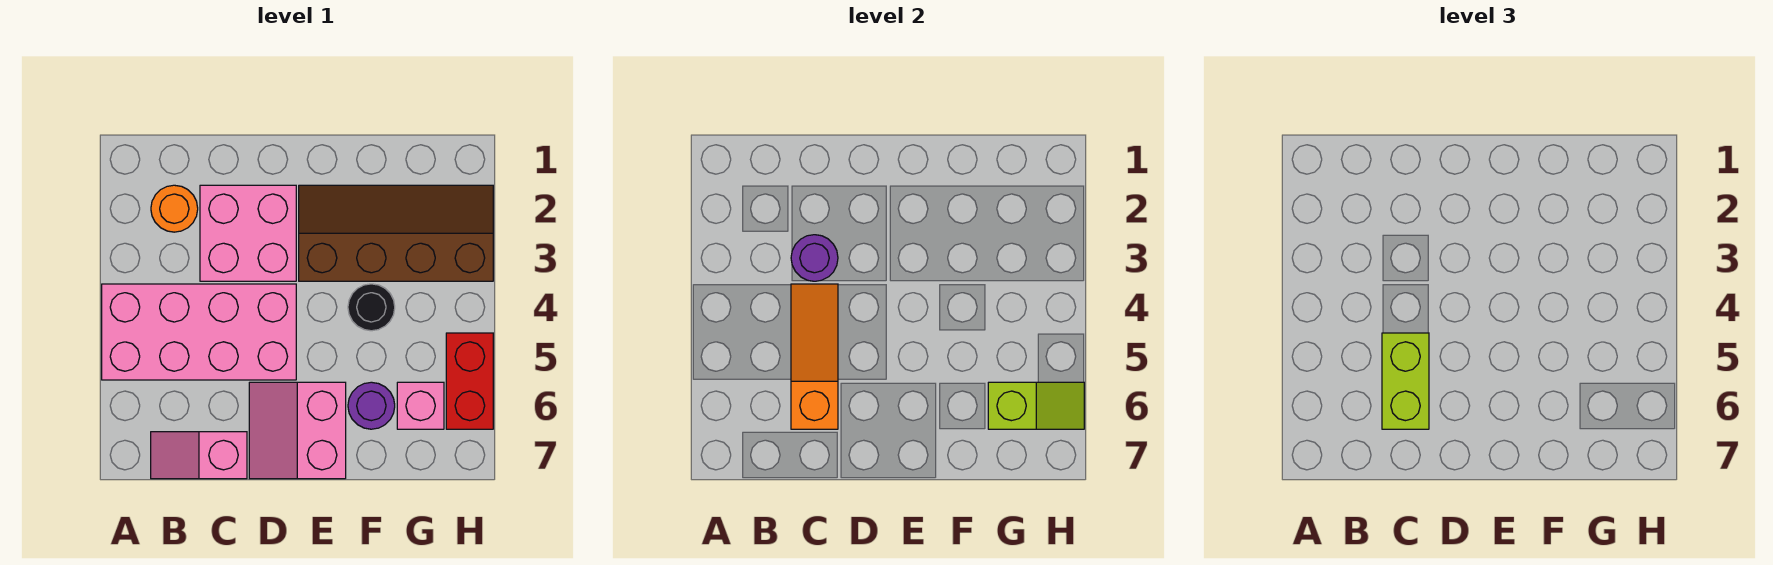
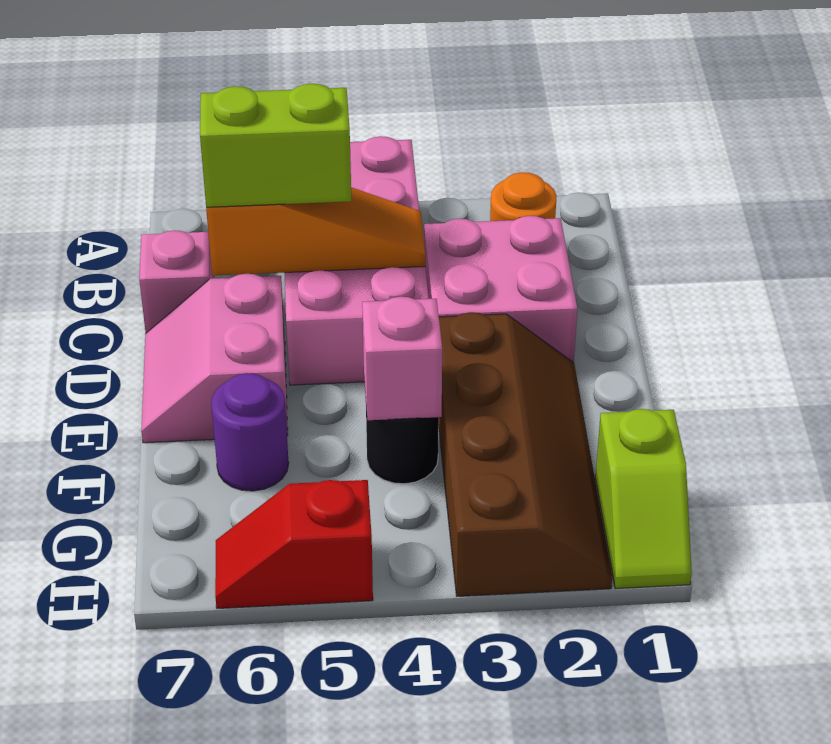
purple 1x1 round brick [791,235,838,281] -> none
pink 2x2 slope [249,382,346,479] -> pink 2x2 slope turned to [141,274,288,443]
pink 1x1 brick [397,382,444,429] -> pink 1x1 brick moved to [362,297,442,420]
lime 1x2 slope [988,382,1084,429] -> lime 1x2 slope moved to [595,409,692,589]
red 1x2 brick [446,333,493,429] -> red 1x2 slope [215,480,373,608]

